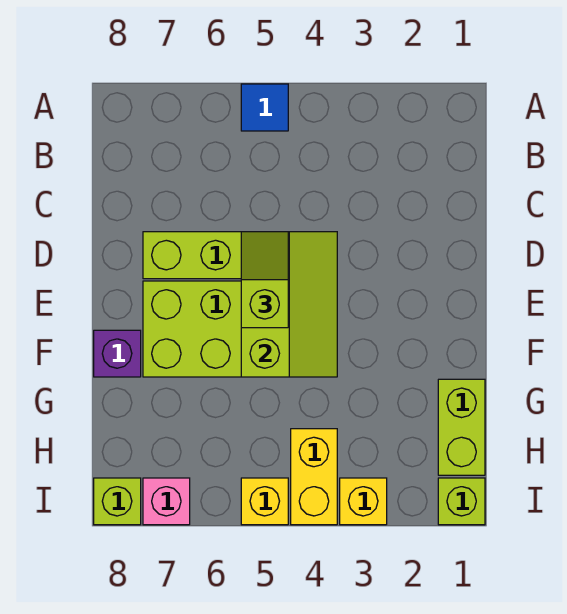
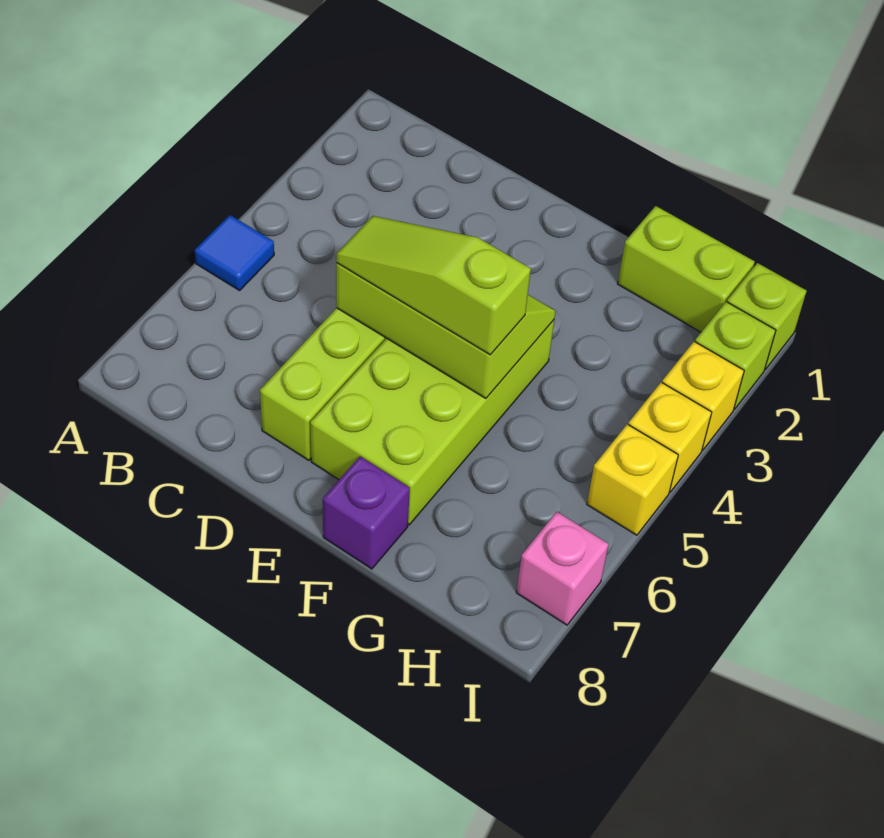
lime 1x2 slope [241,232,288,328] -> lime 1x3 slope [336,216,531,355]
yellow 1x2 brick [291,429,337,525] -> yellow 1x1 brick [628,382,712,492]
lime 1x1 brick [94,478,141,525] -> lime 1x1 brick moved to [695,302,776,409]

